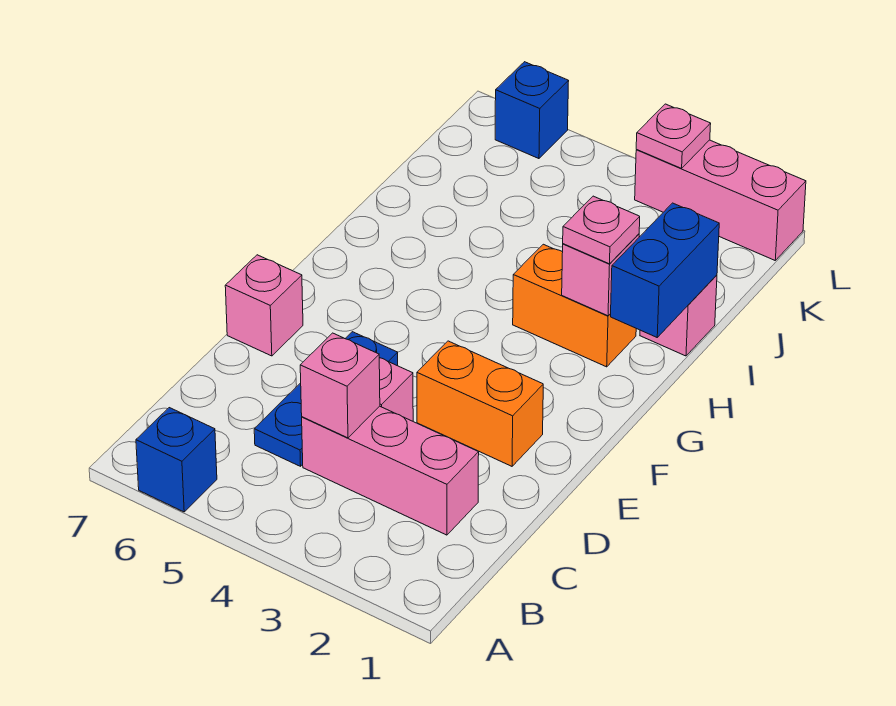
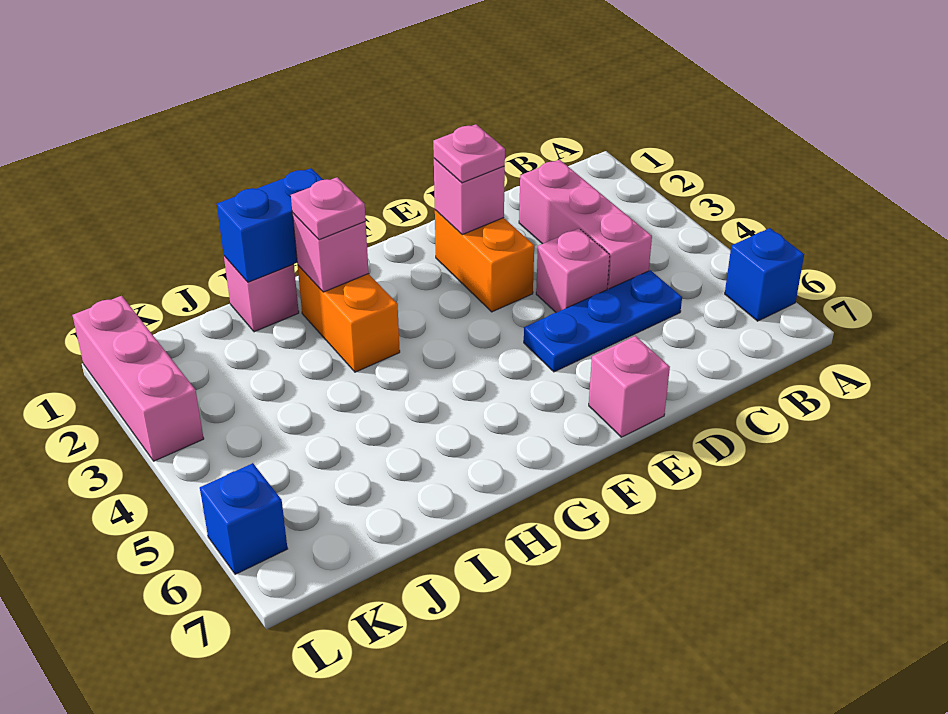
pink 1x1 brick [300,333,380,438] -> pink 1x1 brick moved to [434,158,505,235]
pink 1x1 plate [636,104,711,168] -> pink 1x1 plate moved to [433,124,505,183]

